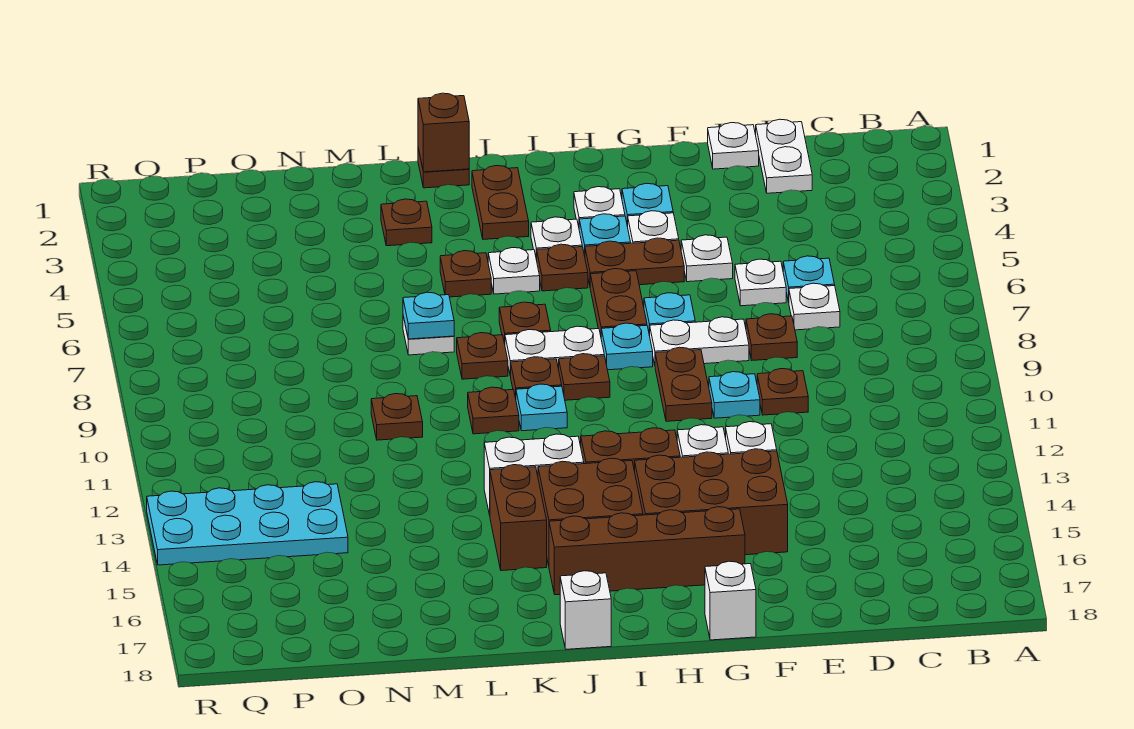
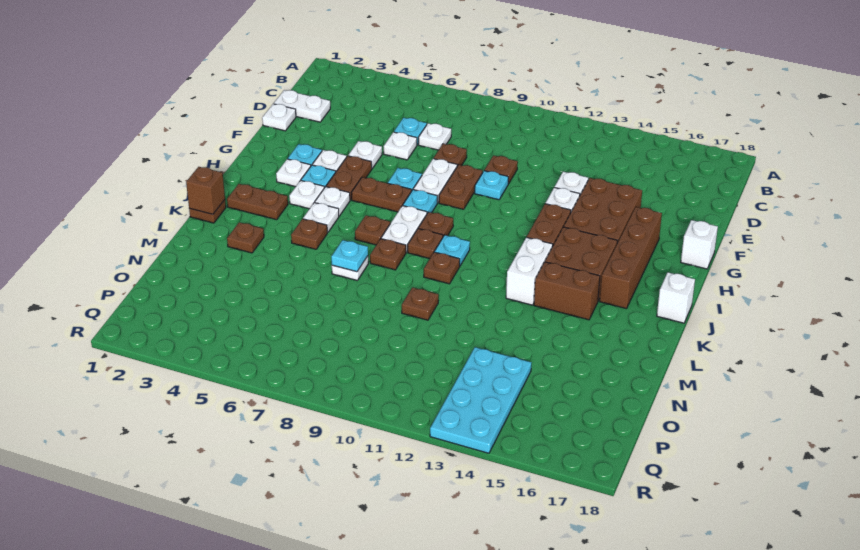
brown 1x2 plate [655,347,712,421] -> brown 1x2 plate turned to [439,165,483,209]
brown 1x1 plate [537,244,588,291] -> white 1x1 plate [315,187,350,216]

